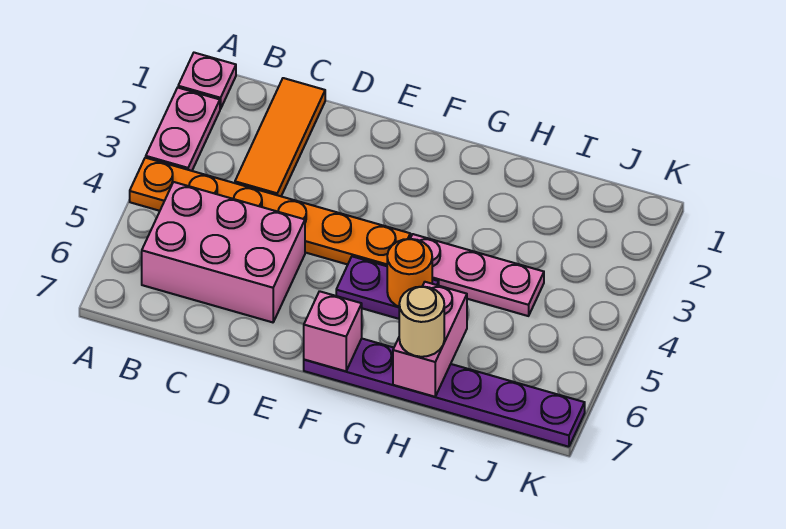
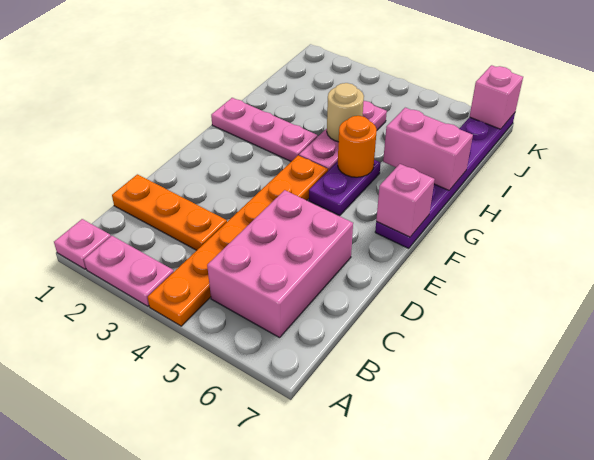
orange 1x3 tile [235,78,325,196] -> orange 1x3 plate [112,174,227,250]
none -> pink 1x3 plate [211,98,318,161]
tan 1x1 round brick [399,286,444,357] -> tan 1x1 round brick moved to [327,83,364,142]
none -> pink 1x1 brick [469,65,523,129]

